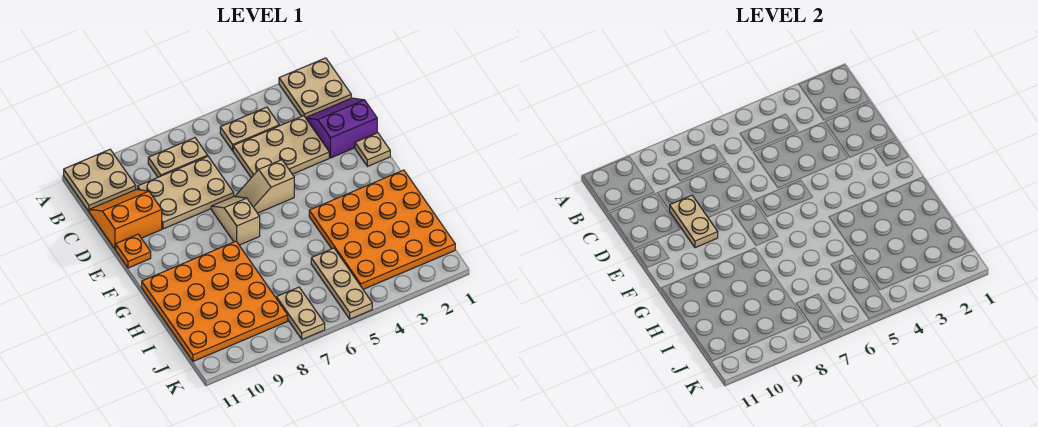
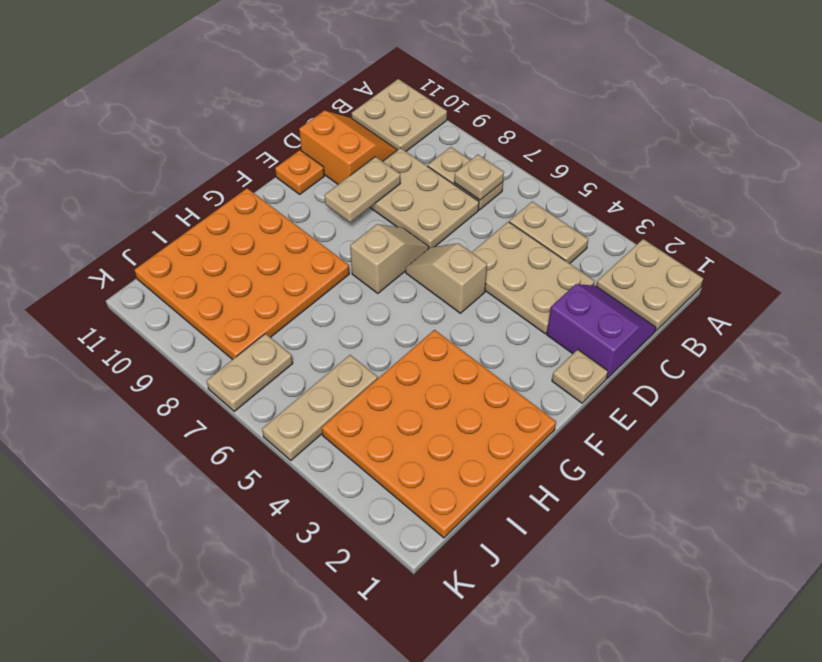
none -> tan 1x1 plate [454,155,504,200]

